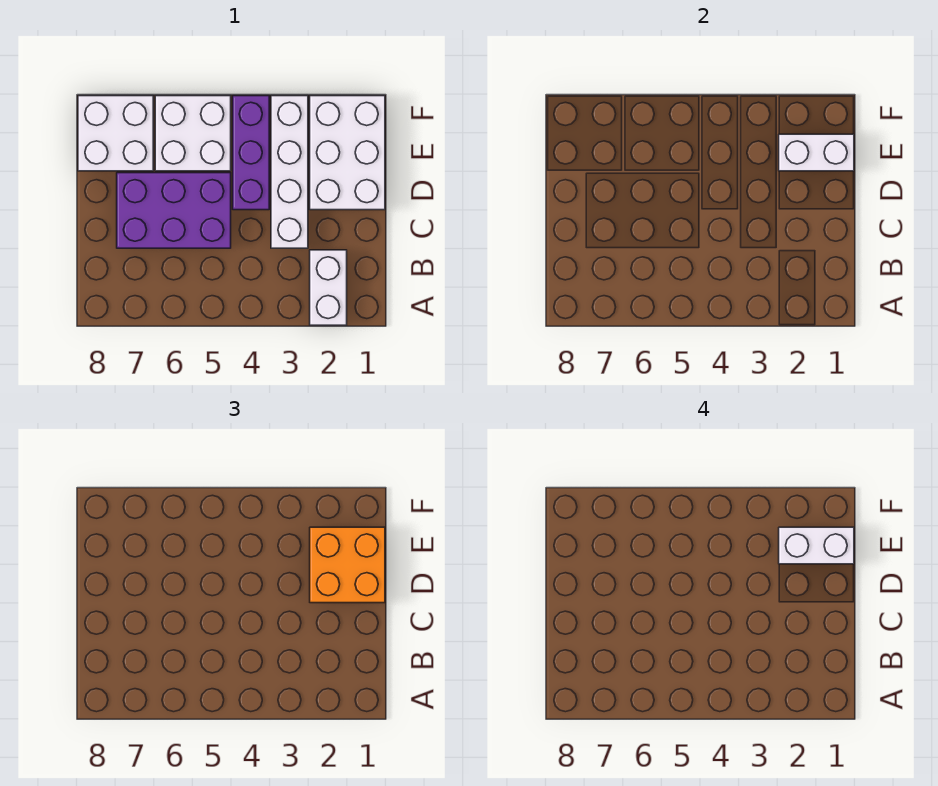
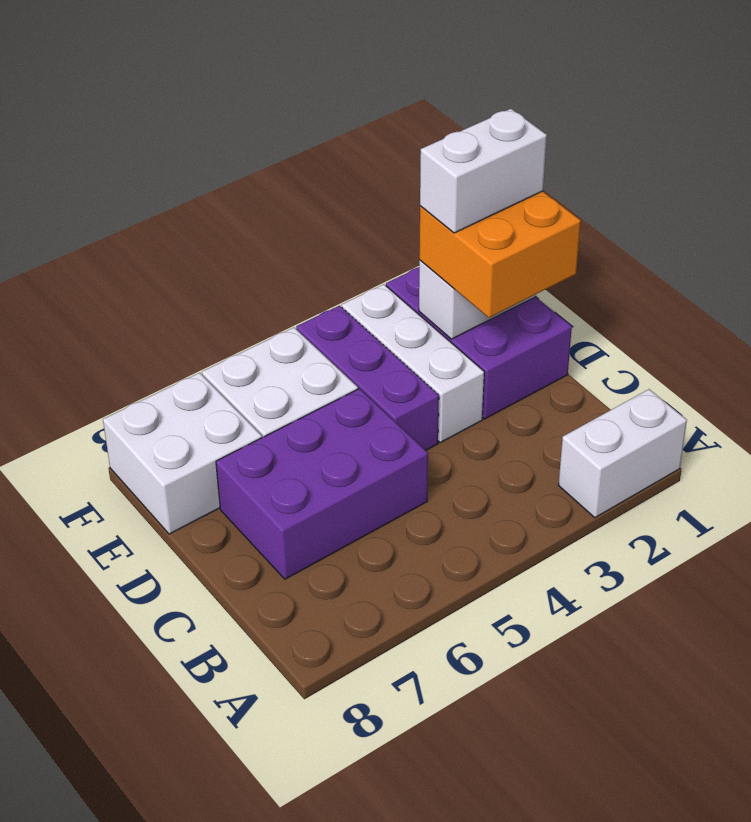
white 1x2 brick [310,250,347,325] -> white 1x2 brick turned to [559,389,687,518]
white 1x4 brick [271,96,308,248] -> white 1x3 brick [342,284,484,443]
white 2x3 brick [310,96,385,210] -> purple 2x3 brick [386,267,572,419]

